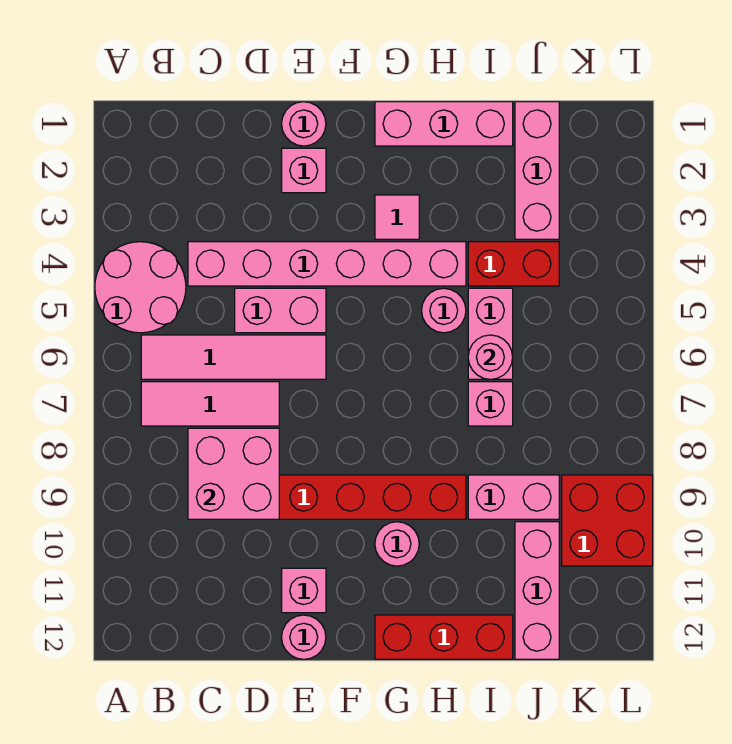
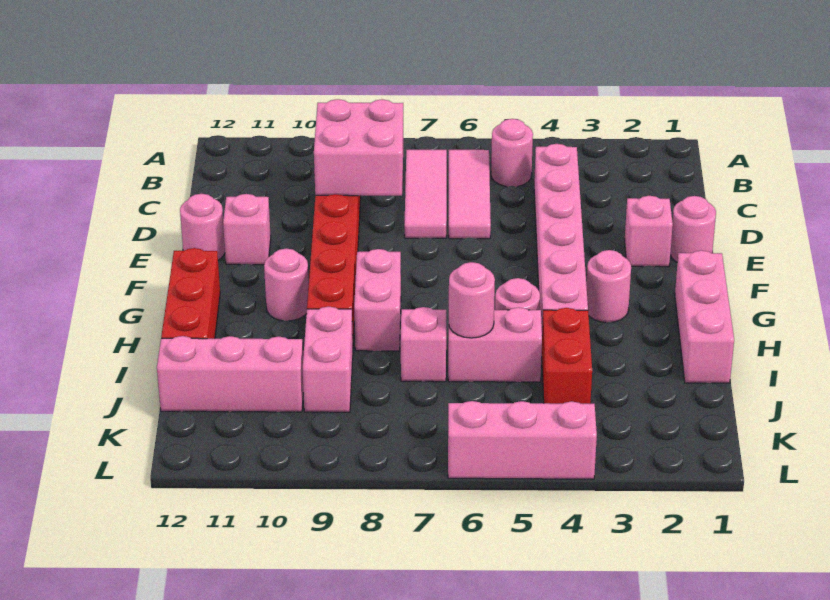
pink 2x2 round brick [95,242,186,333] -> pink 1x1 round brick [491,119,533,187]
pink 1x4 tile [141,335,326,379] -> pink 1x3 tile [449,150,491,239]
pink 1x2 brick [235,288,326,333] -> pink 1x2 brick moved to [354,249,401,351]
pink 1x1 tile [375,195,419,239] -> pink 1x1 round brick [586,250,631,322]
pink 1x3 brick [515,102,559,239] -> pink 1x3 brick moved to [448,401,597,479]
red 2x2 brick [562,475,653,566] -> none

